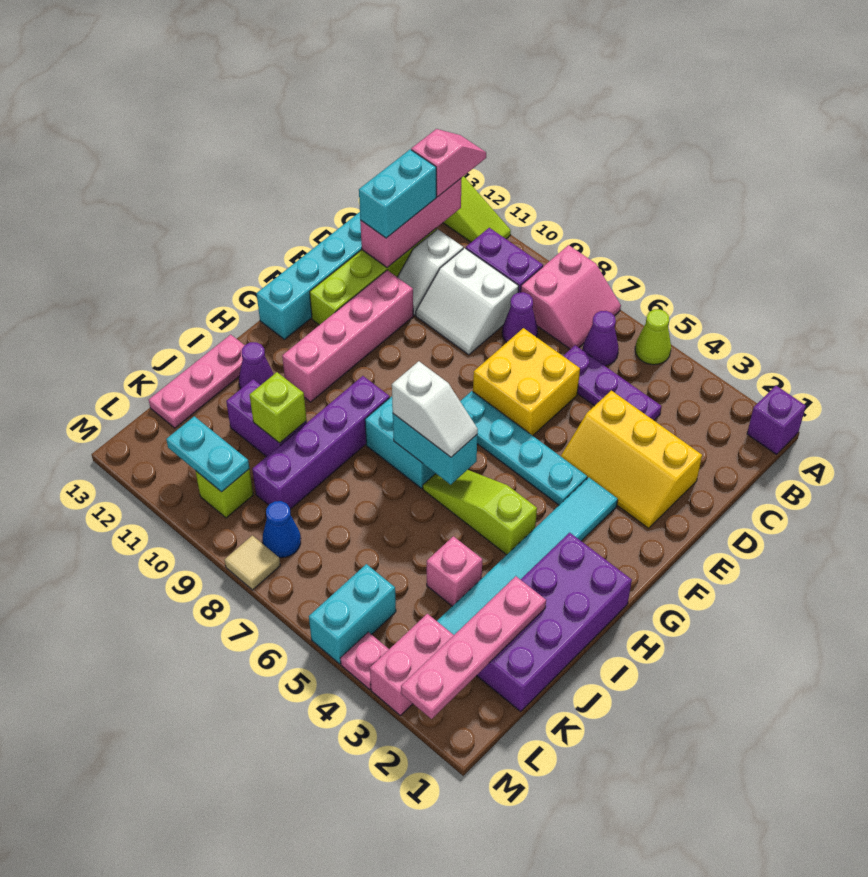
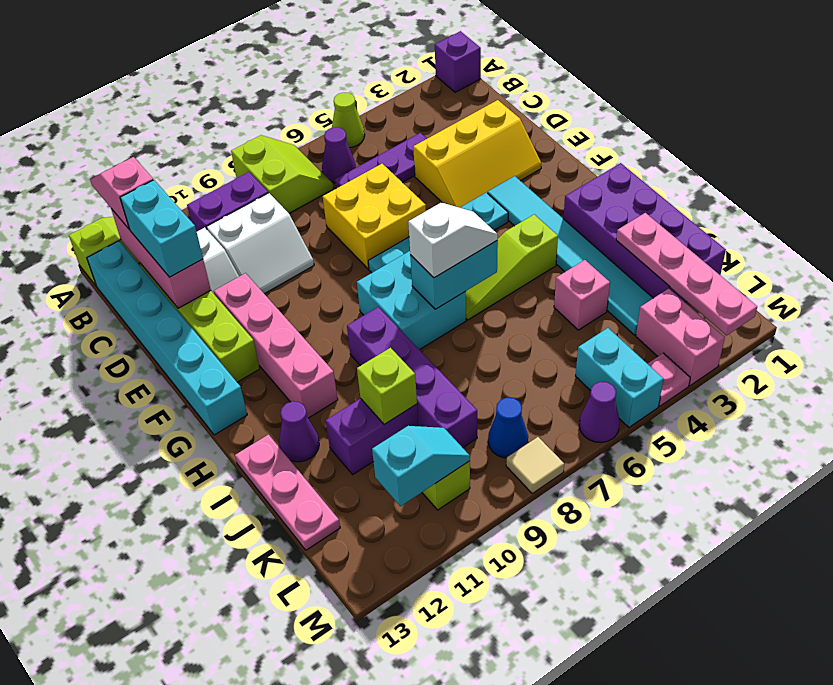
pink 2x2 slope [521,245,621,349] -> lime 2x2 slope [231,135,334,213]
purple 1x1 cone [502,292,538,342] -> purple 1x1 cone moved to [579,382,620,442]
cyan 1x2 plate [166,416,249,492] -> cyan 1x2 slope [372,426,470,506]

